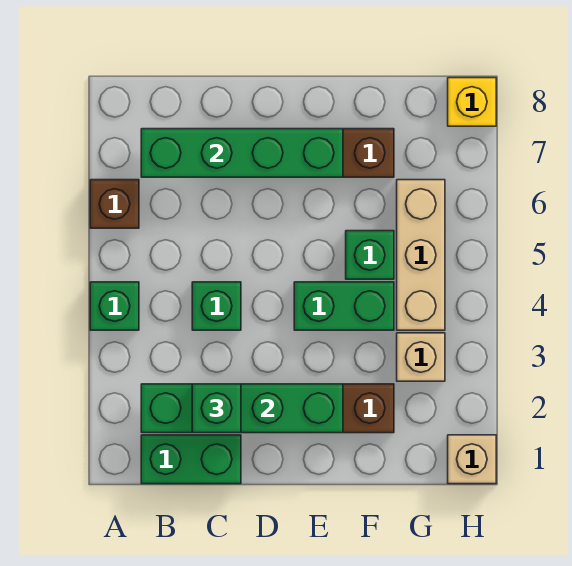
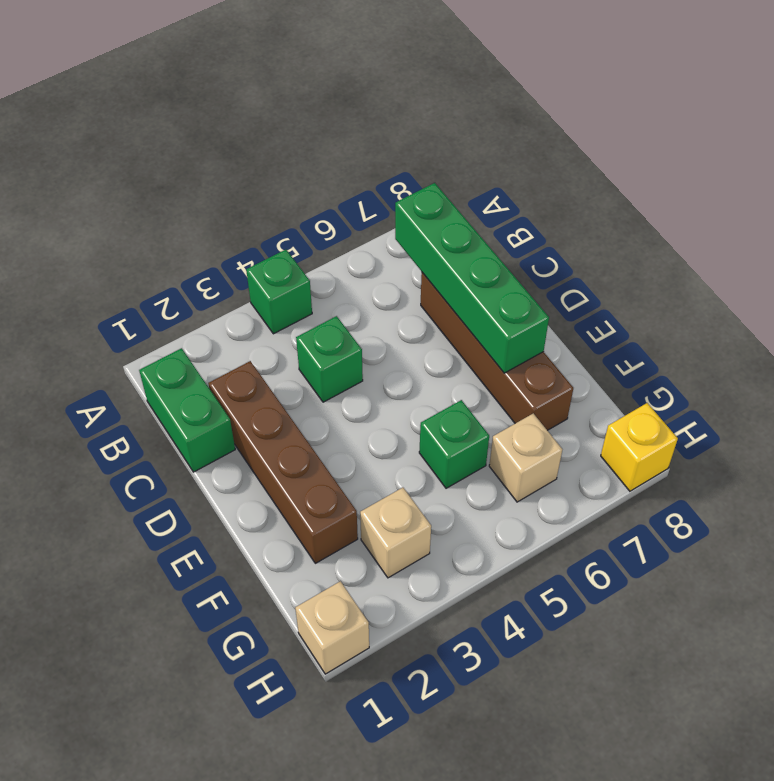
brown 1x1 brick [90,180,139,228] -> none
green 1x4 brick [141,384,343,433] -> none
green 1x1 brick [192,384,241,433] -> none
green 1x2 brick [294,282,394,330] -> none
tan 1x3 brick [397,180,445,330] -> tan 1x1 brick [489,413,562,502]

